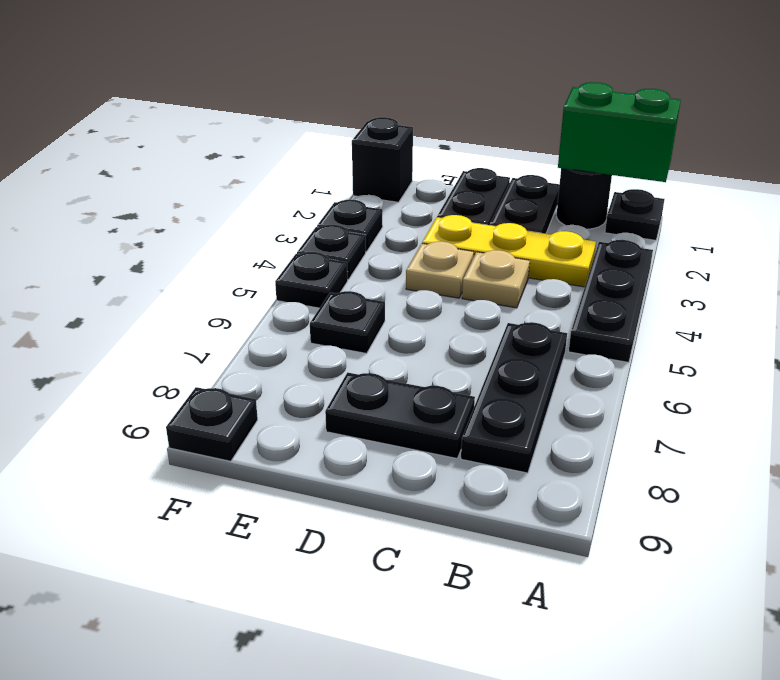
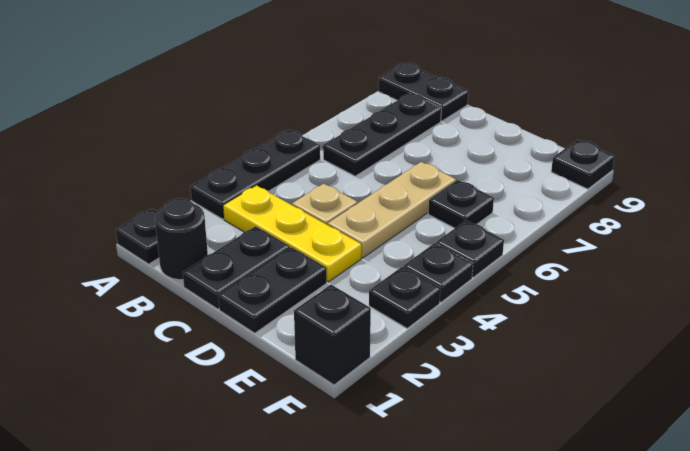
green 1x2 brick [558,82,681,182] -> none
black 1x2 plate [325,373,475,458] -> black 1x2 plate moved to [378,63,468,121]
tan 1x1 plate [406,241,474,298] -> tan 1x3 plate [328,162,456,258]

